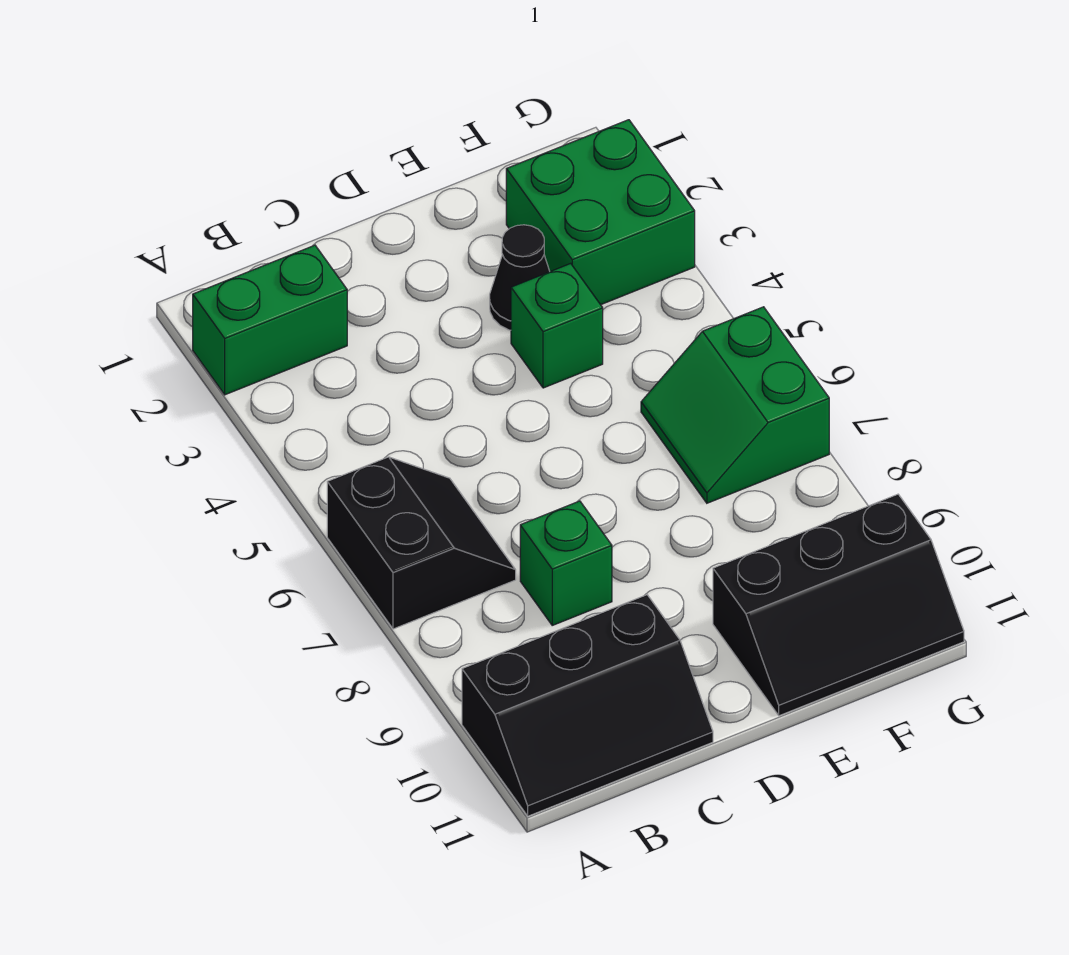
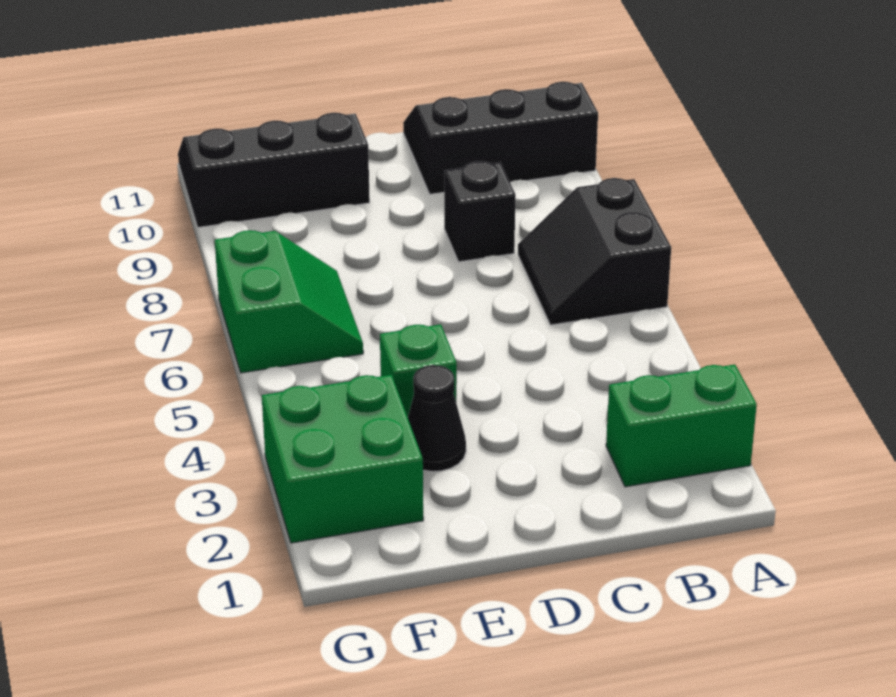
green 1x1 brick [520,501,612,625] -> black 1x1 brick [444,161,516,262]

